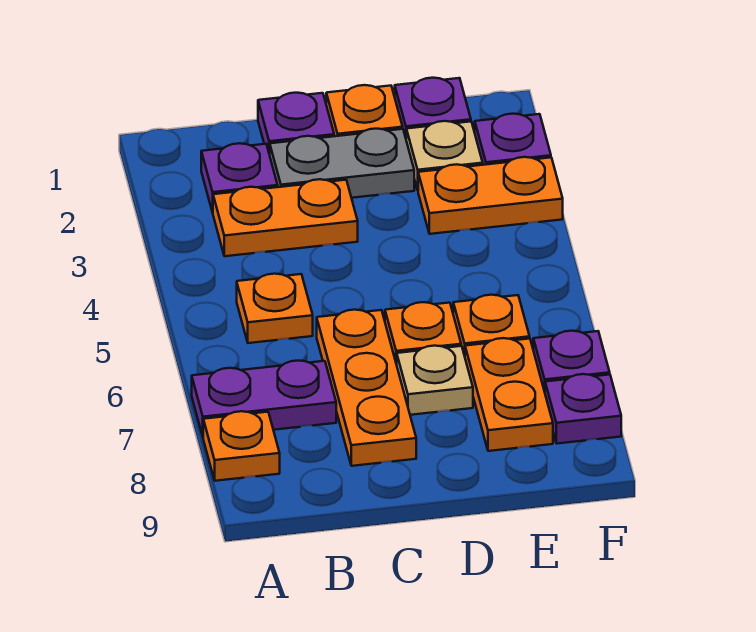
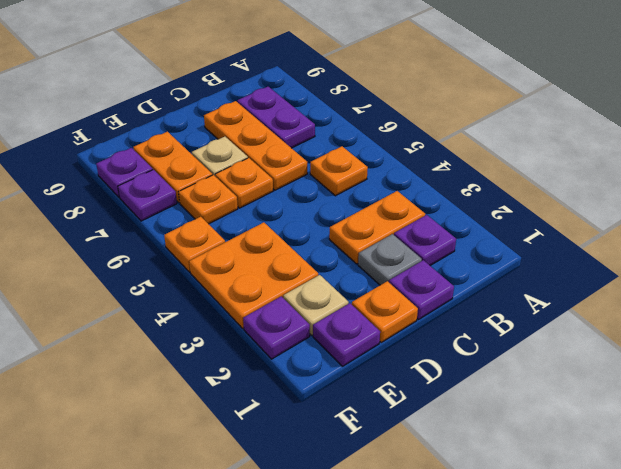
purple 1x2 plate [192,361,336,436] -> purple 1x2 plate turned to [237,87,315,148]
orange 1x1 plate [203,411,280,481] -> orange 1x1 plate moved to [164,217,225,272]
grey 1x2 plate [270,129,414,198] -> grey 1x1 plate [358,234,422,285]
orange 1x2 plate [418,157,563,234] -> orange 2x2 plate [189,222,318,328]

